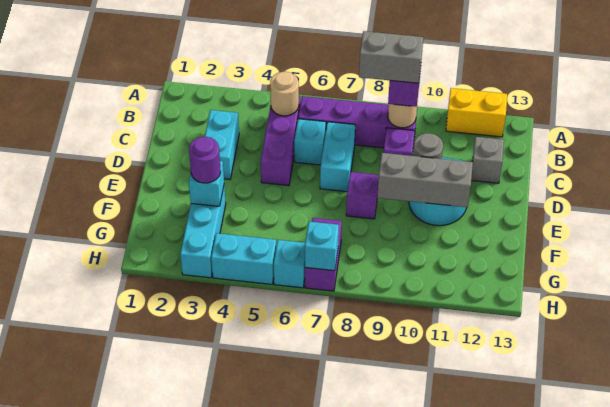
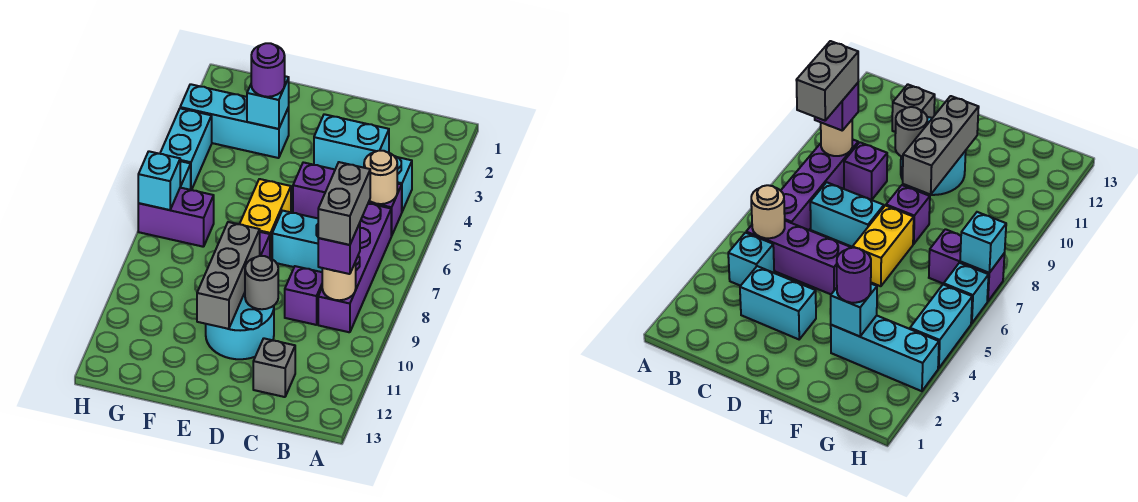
yellow 1x2 brick [446,88,507,137] -> yellow 1x2 brick moved to [240,179,291,259]
cyan 1x1 brick [294,119,326,165] -> cyan 1x1 brick moved to [394,156,412,211]

